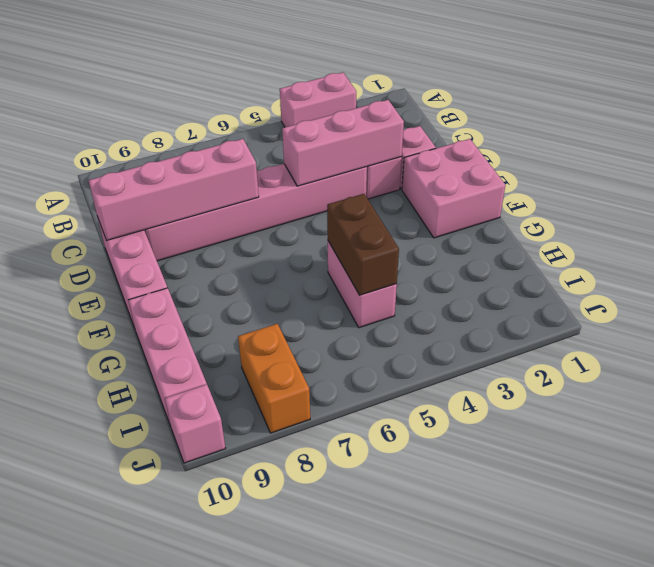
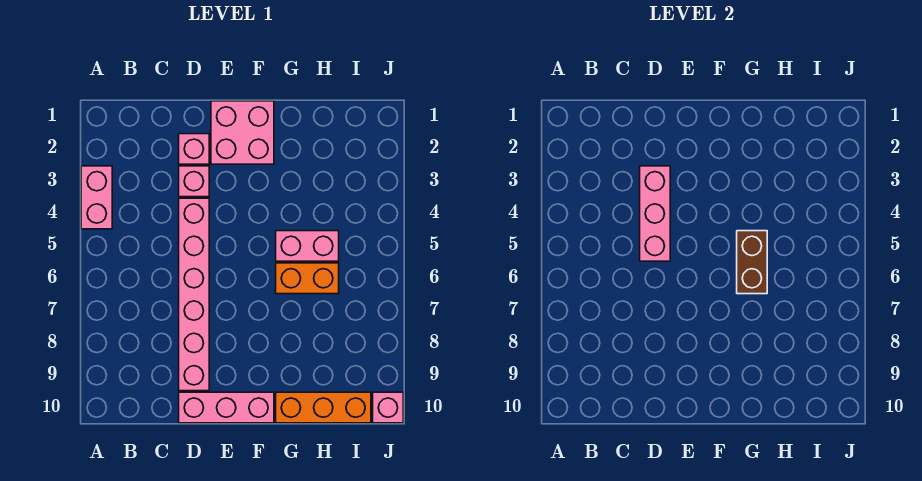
pink 1x4 brick [88,139,259,241] -> none
brown 1x2 brick [327,194,399,295] -> brown 1x2 brick turned to [737,231,767,294]
pink 1x3 brick [128,288,207,426] -> orange 1x3 brick [276,392,371,423]
orange 1x2 brick [238,324,310,433] -> orange 1x2 brick moved to [276,263,339,294]

